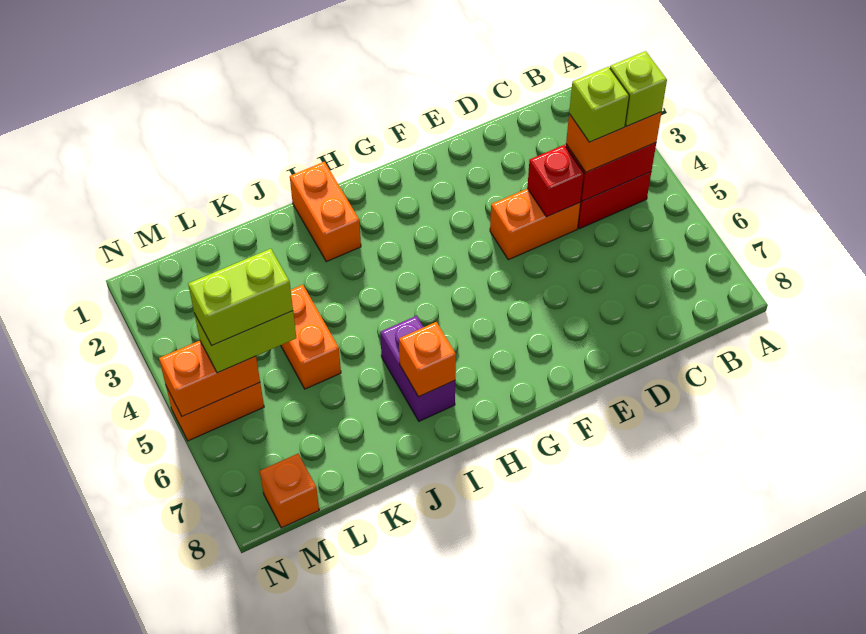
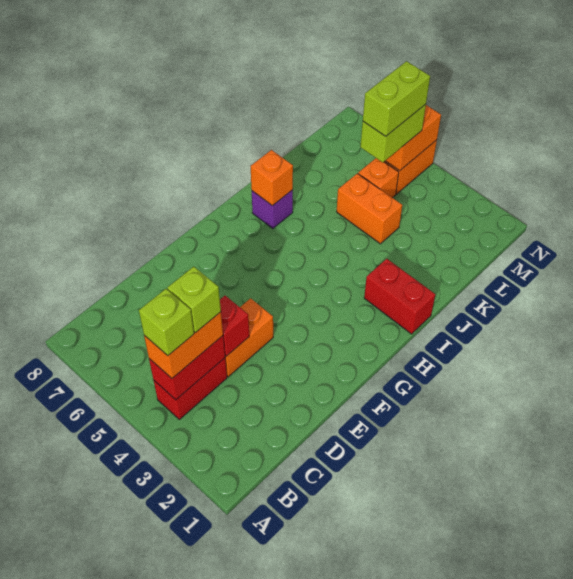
orange 1x2 brick [290,162,361,262] -> red 1x2 brick [364,259,435,334]
purple 1x2 brick [380,316,455,421] -> purple 1x1 brick [252,190,293,228]
orange 1x1 brick [260,454,319,528] -> orange 1x1 brick moved to [358,158,399,198]

